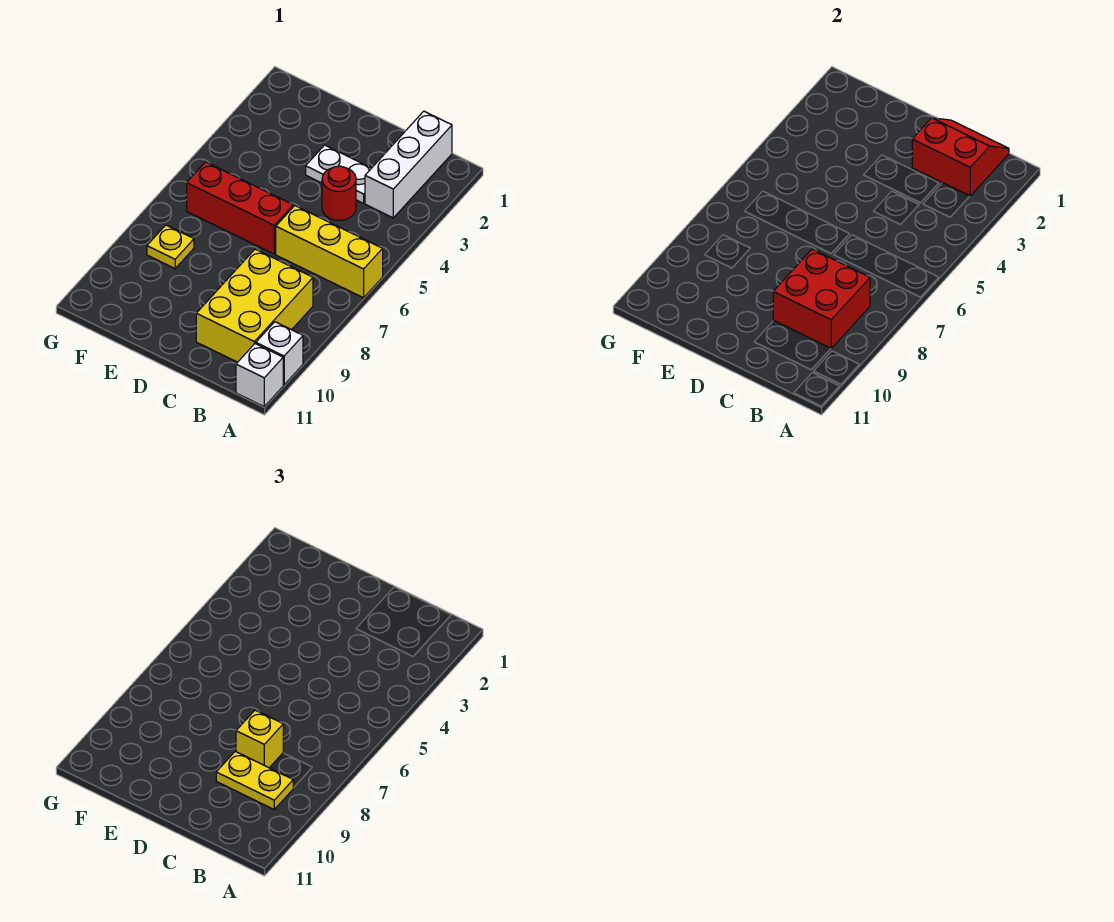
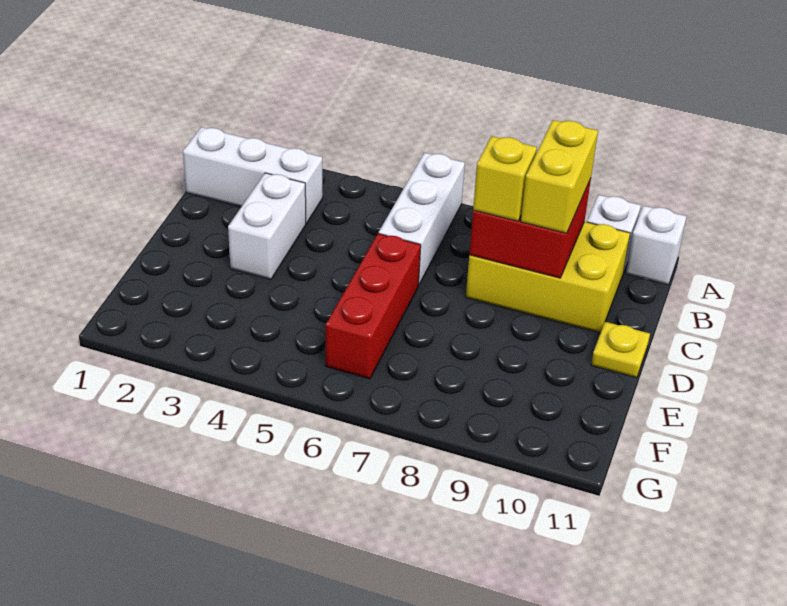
yellow 1x3 brick [276,206,383,298] -> white 1x3 brick [379,153,465,285]
red 2x2 slope [912,118,1009,196] -> none
yellow 1x2 plate [216,751,293,809] -> yellow 1x2 brick [521,120,598,233]
white 1x2 plate [306,145,371,203] -> white 1x2 brick [228,173,306,279]
red 1x1 round brick [322,166,356,221] -> none
yellow 1x1 plate [147,225,194,269] -> yellow 1x1 plate moved to [591,322,650,378]

